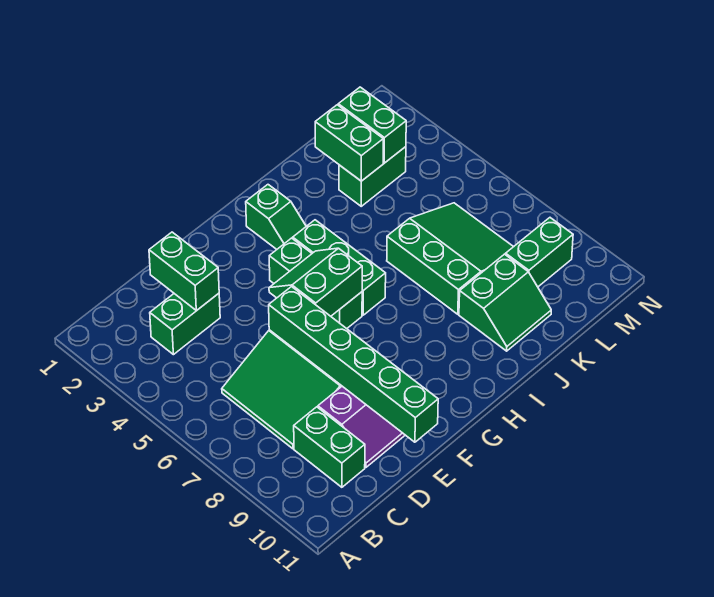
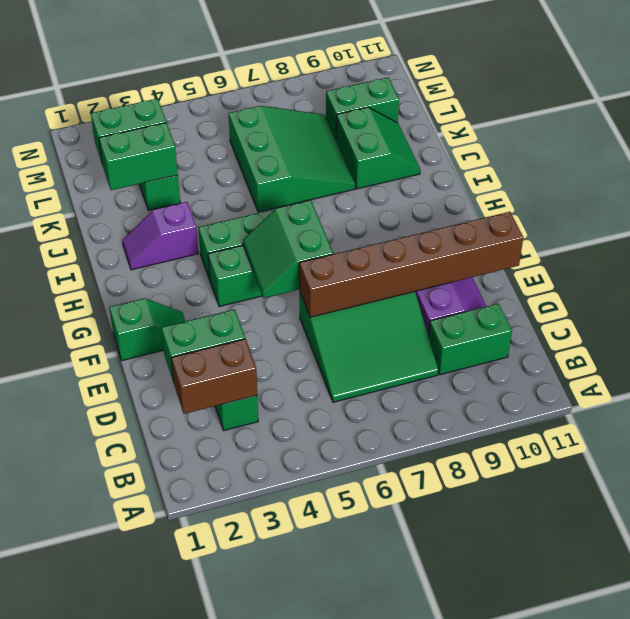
none -> brown 1x2 brick [171,339,257,414]
green 1x6 brick [269,287,438,442] -> brown 1x6 brick [299,212,523,317]
green 1x2 slope [246,185,306,249] -> green 1x2 slope moved to [109,298,185,361]
none -> purple 1x2 slope [122,202,198,270]
green 3x3 slope [387,203,513,314] -> green 3x3 slope turned to [229,106,355,212]
green 1x2 brick [506,218,573,287] -> green 1x2 brick turned to [326,78,399,139]

